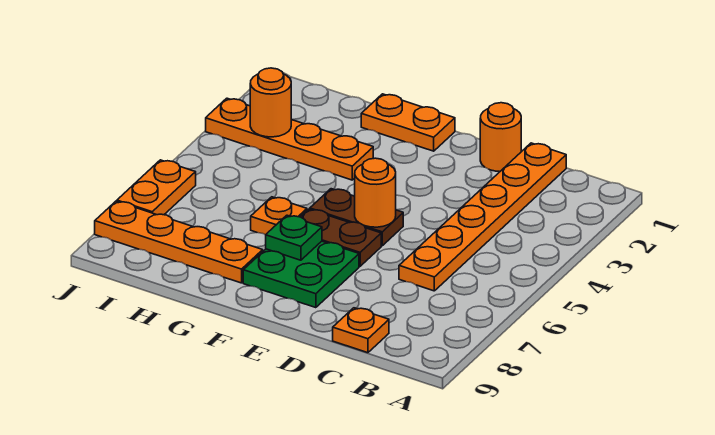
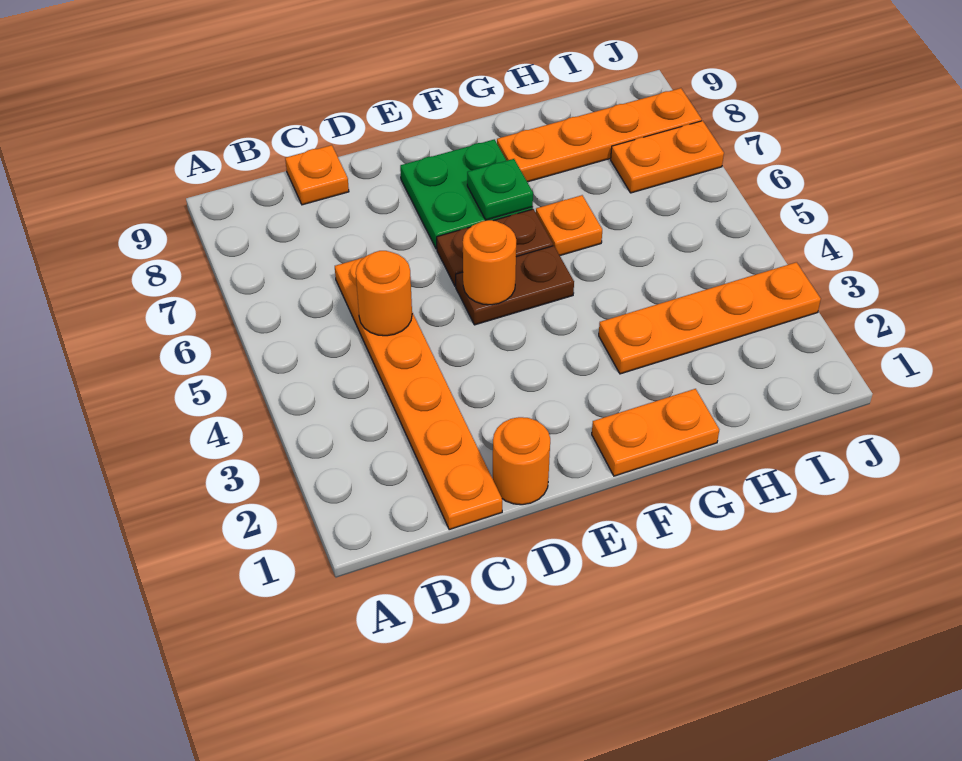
orange 1x1 round brick [250,68,292,137] -> orange 1x1 round brick moved to [356,251,412,336]
orange 1x2 plate [117,160,196,215] -> orange 1x2 plate turned to [611,121,724,193]

